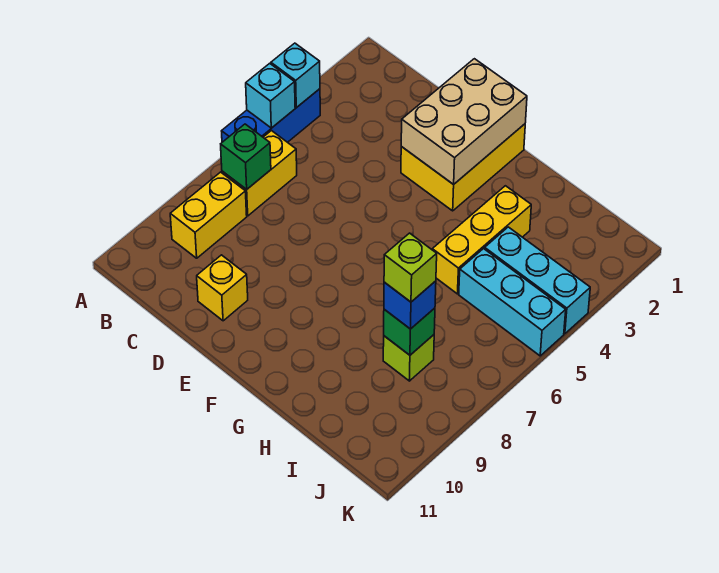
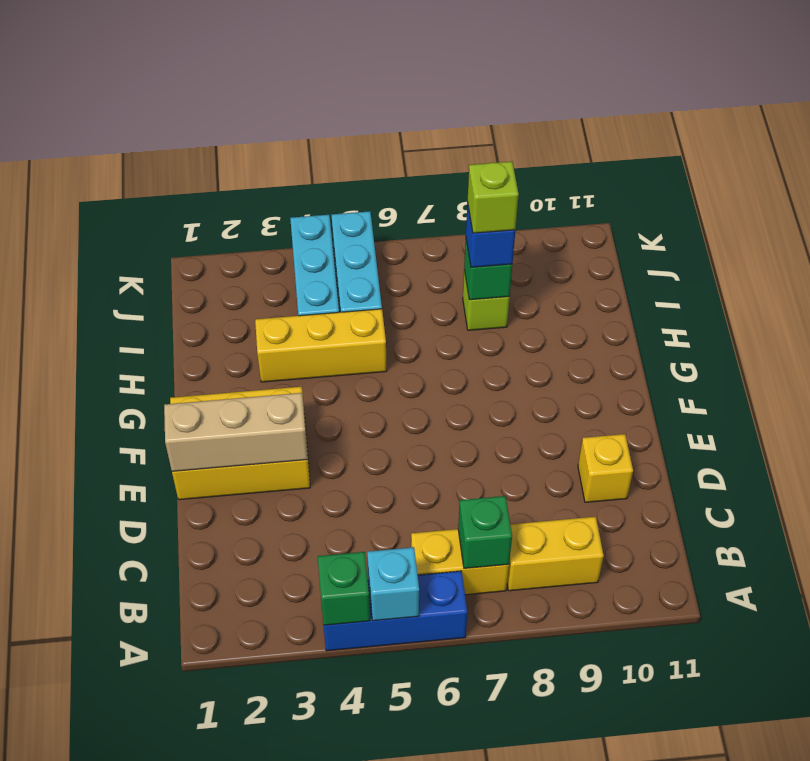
cyan 1x1 brick [271,43,320,108] -> green 1x1 brick [318,552,370,625]
tan 2x3 brick [401,59,527,184] -> tan 1x3 brick [164,393,308,471]

